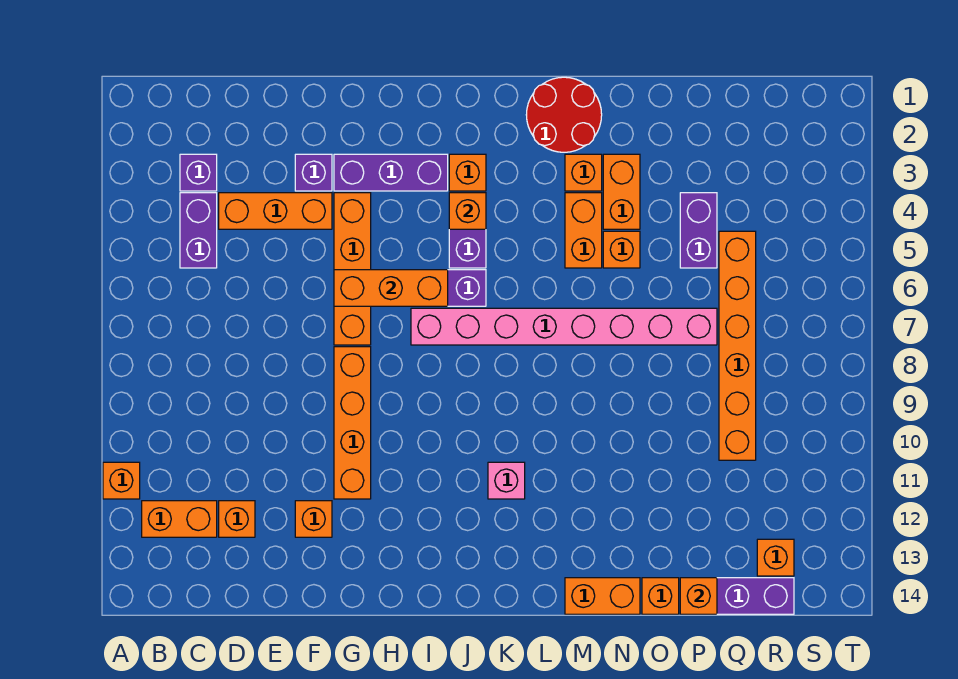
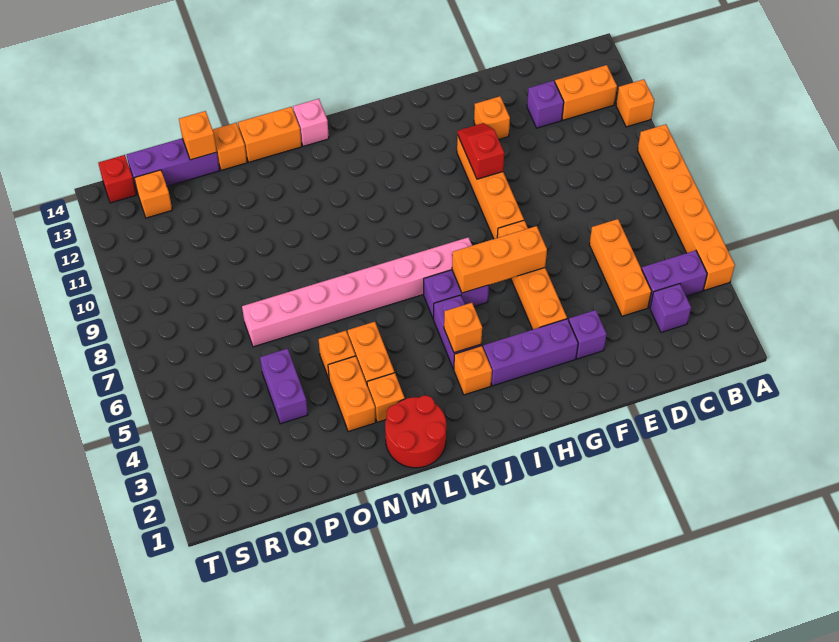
purple 1x2 brick [180,193,217,268] -> purple 1x2 brick turned to [642,250,707,307]
orange 1x3 brick [219,193,332,229] -> orange 1x3 brick turned to [589,219,652,316]
orange 1x1 brick [219,501,255,537] -> purple 1x1 brick [527,81,564,128]
none -> red 1x2 slope [458,123,504,179]
pink 1x1 brick [488,462,525,499] -> pink 1x1 brick moved to [293,99,329,146]
orange 1x6 brick [719,231,756,460] -> orange 1x6 brick moved to [637,124,735,290]
none -> red 1x1 brick [98,155,136,203]

